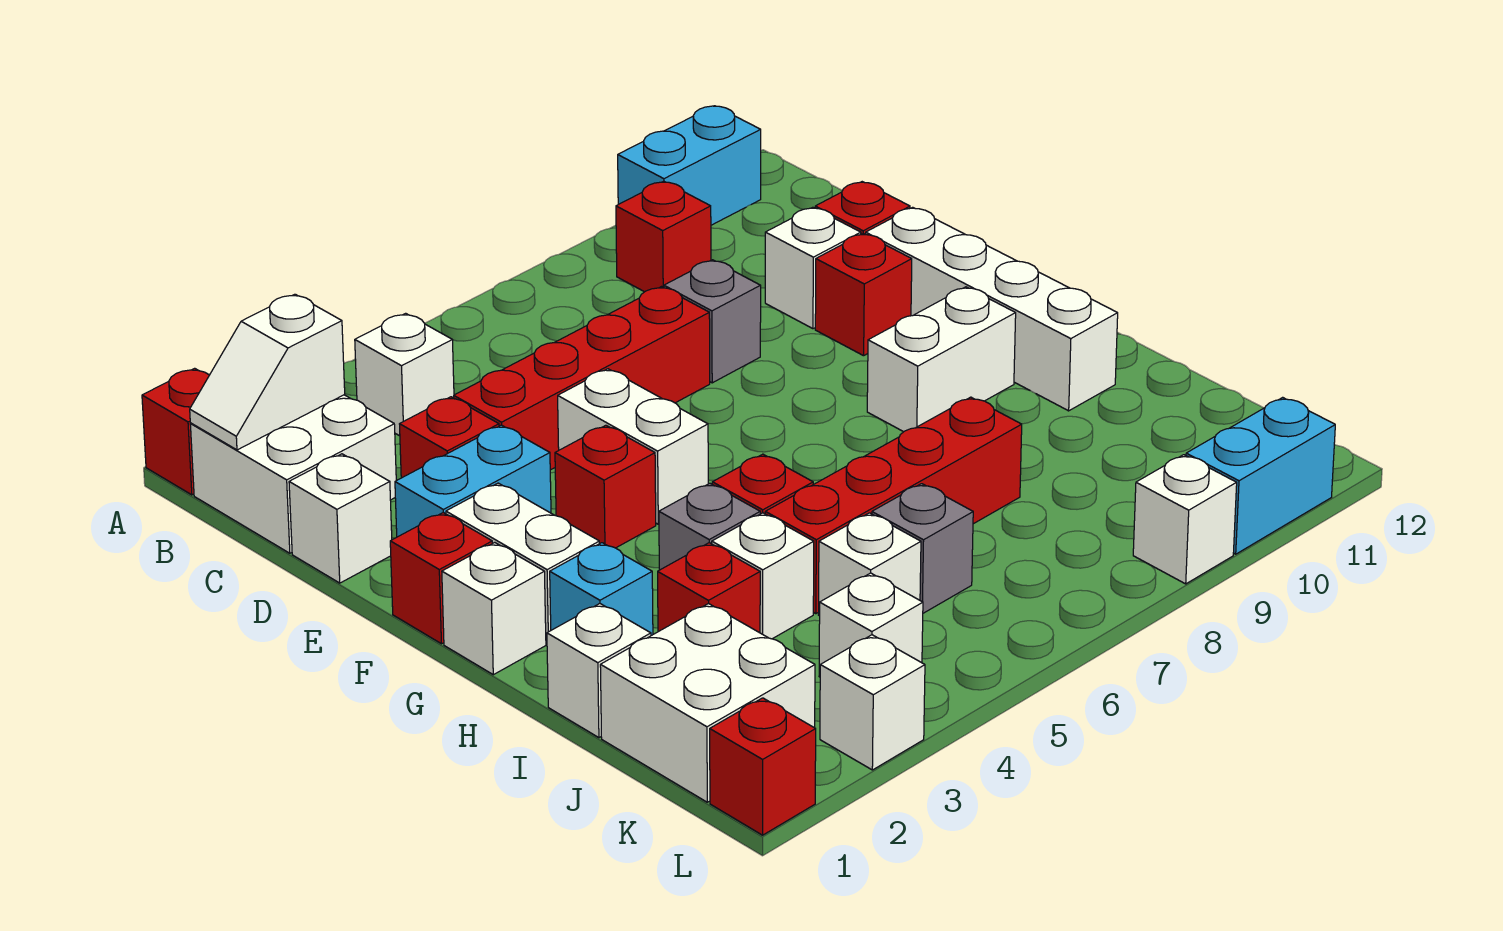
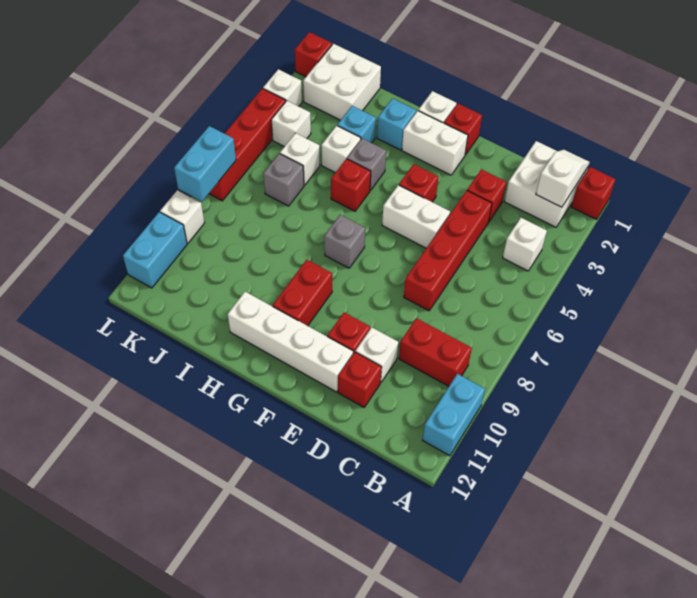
red 1x1 brick [616,181,711,292] -> red 1x2 brick [399,318,472,386]
white 1x1 brick [289,454,392,583] -> none
grey 1x1 brick [664,260,761,383] -> grey 1x1 brick moved to [324,215,365,268]
cyan 1x2 brick [395,425,551,537] -> cyan 1x2 brick moved to [174,126,236,201]
white 1x2 brick [867,287,1016,432] -> red 1x2 brick [273,260,332,326]
white 1x1 brick [547,604,651,738] -> none
red 1x1 brick [658,543,760,633] -> cyan 1x1 brick [337,106,376,143]
red 1x4 brick [765,397,1022,614] -> red 1x4 brick moved to [209,88,286,201]

